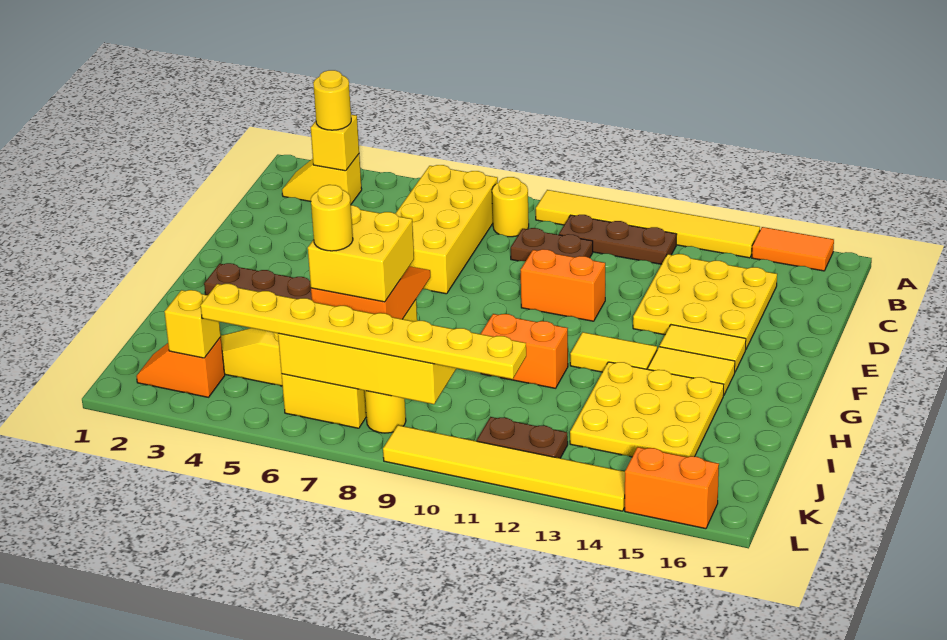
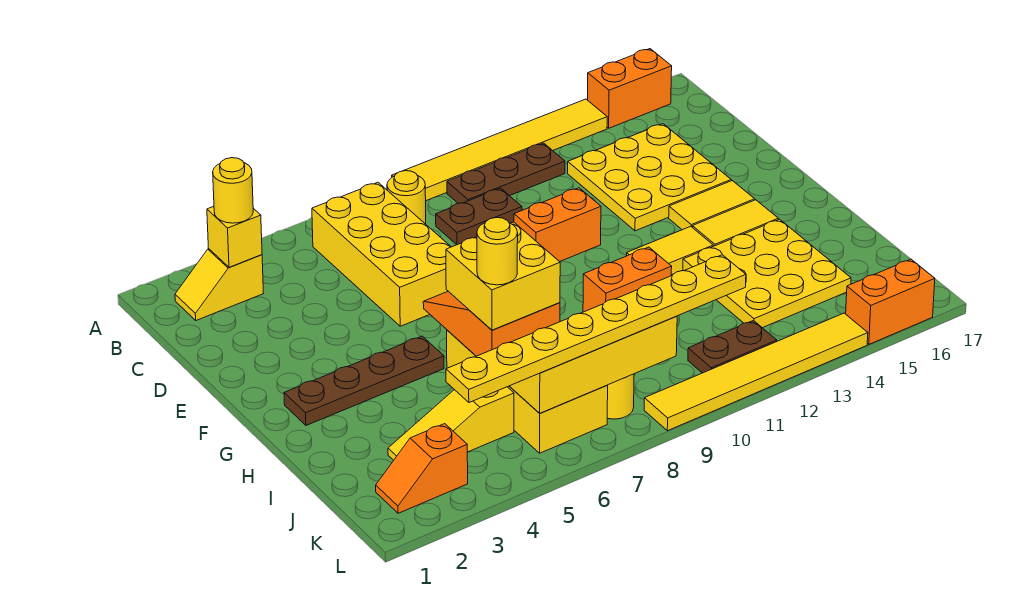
orange 1x2 tile [752,227,834,271] -> orange 1x2 brick [588,49,672,128]
yellow 1x1 brick [164,290,221,358] -> none

